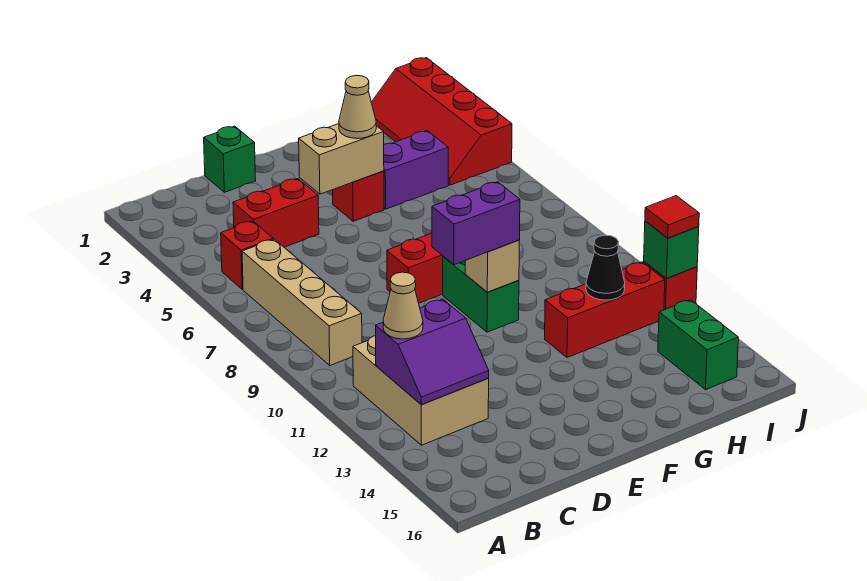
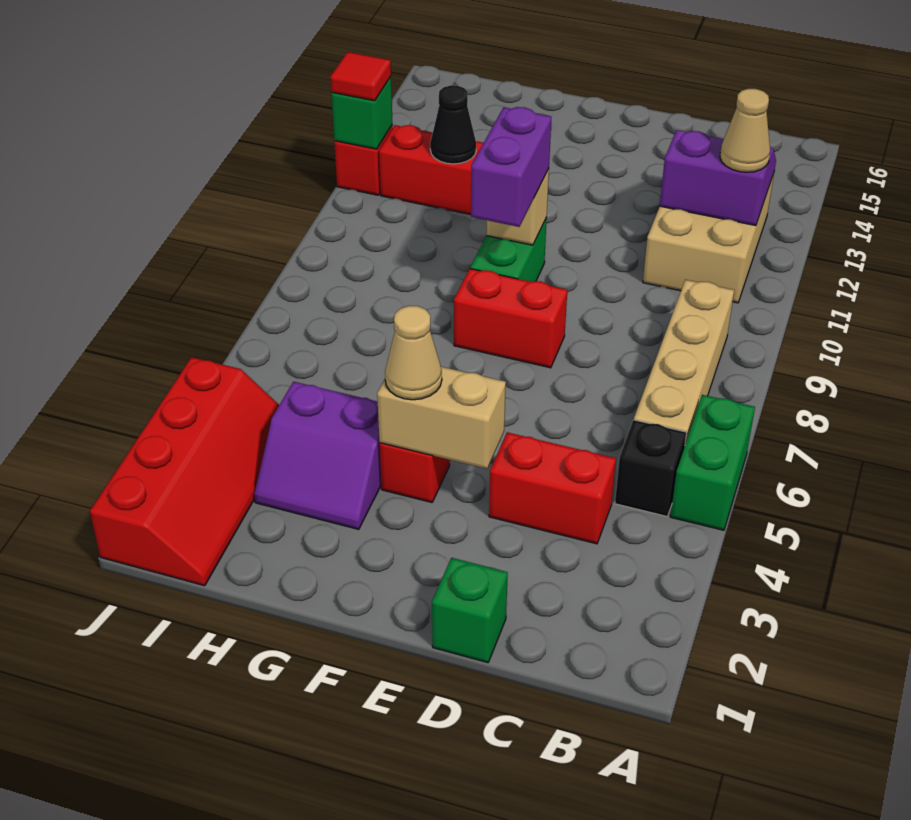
red 1x1 brick [221,221,273,289] -> black 1x1 brick [615,420,687,517]
purple 1x2 brick [432,182,520,265] -> purple 1x2 brick turned to [471,107,551,227]
green 1x2 brick [658,300,738,389] -> green 1x2 brick moved to [671,395,755,530]

